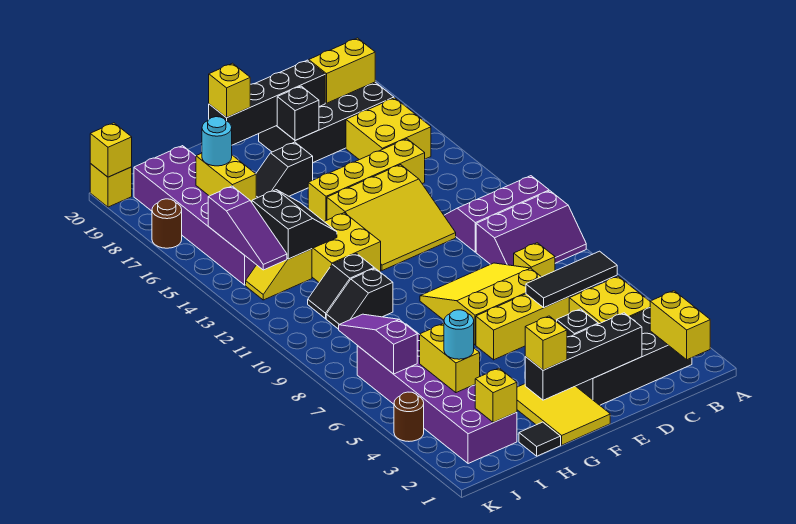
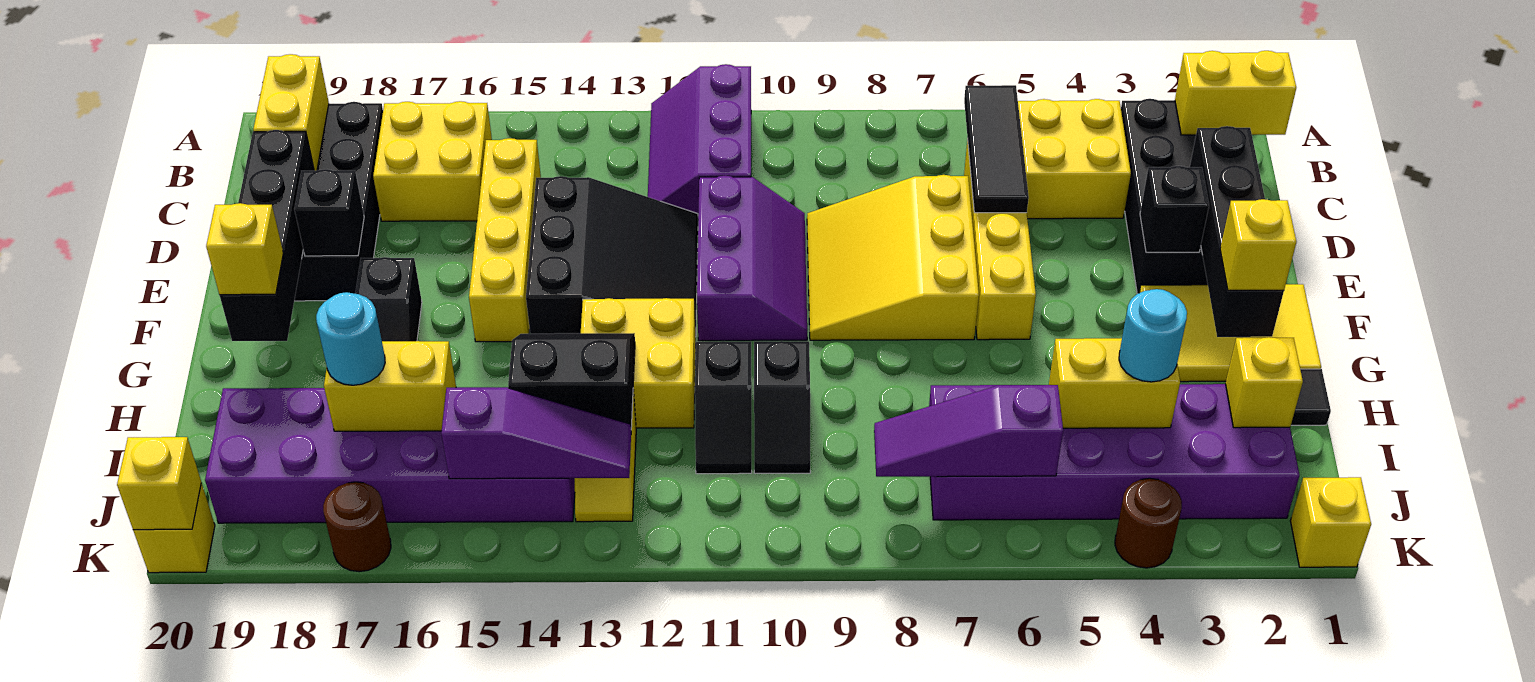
purple 2x3 slope [476,191,586,266] -> purple 2x3 slope moved to [697,176,807,341]
yellow 1x1 brick [514,243,555,277] -> yellow 1x1 brick moved to [1290,477,1371,567]
yellow 3x3 slope [327,165,456,271] -> black 3x3 slope [526,176,698,337]

